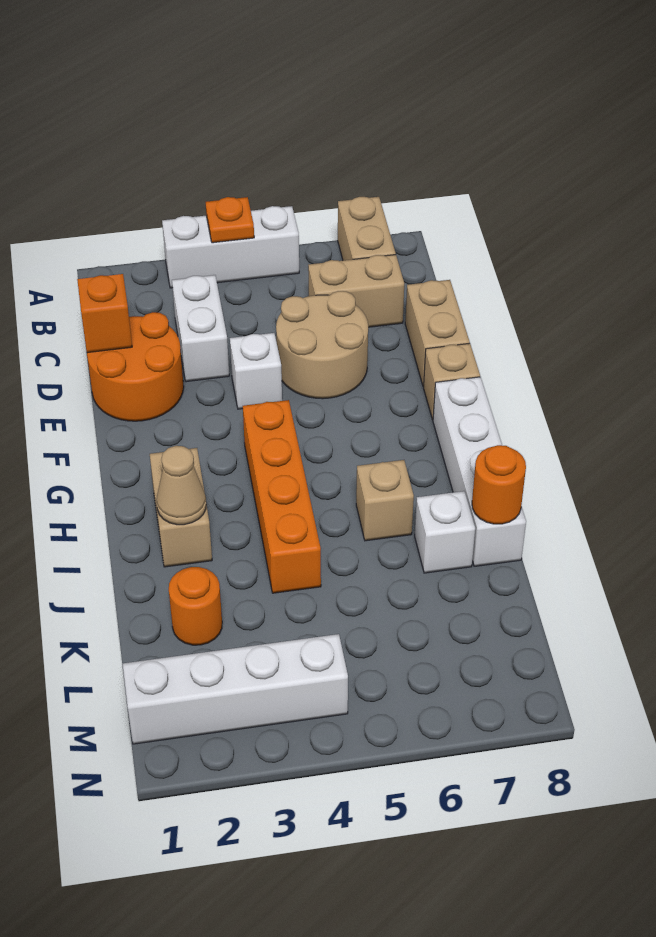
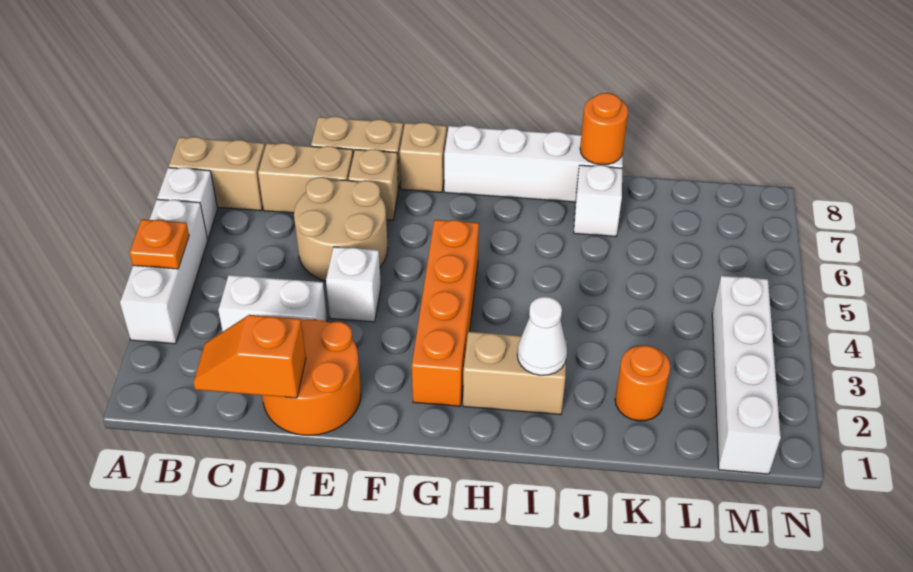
none -> white 1x1 brick [157,167,218,239]
tan 1x2 brick [308,255,404,327] -> tan 1x2 brick turned to [258,143,353,213]
orange 1x4 brick [243,400,321,593] -> orange 1x4 brick turned to [412,220,479,406]
tan 1x1 cone [157,446,206,525] -> white 1x1 cone [517,297,567,375]
tan 1x1 brick [356,460,414,541] -> tan 1x1 brick moved to [348,149,399,220]

